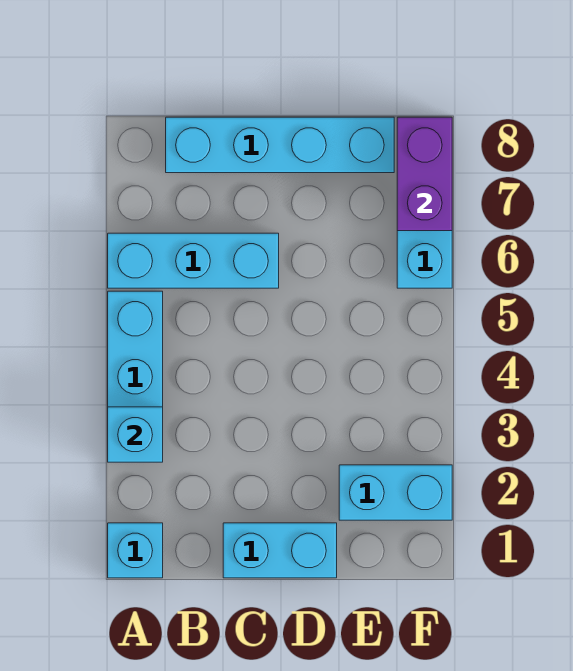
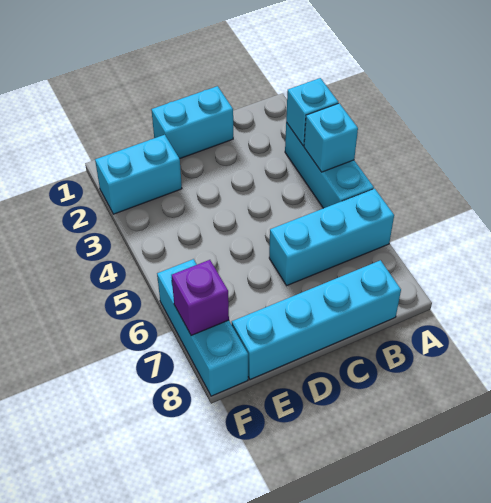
cyan 1x1 brick [108,523,163,578] -> cyan 1x1 brick moved to [304,103,358,172]
purple 1x2 brick [397,117,452,231] -> purple 1x1 brick [172,260,229,336]

